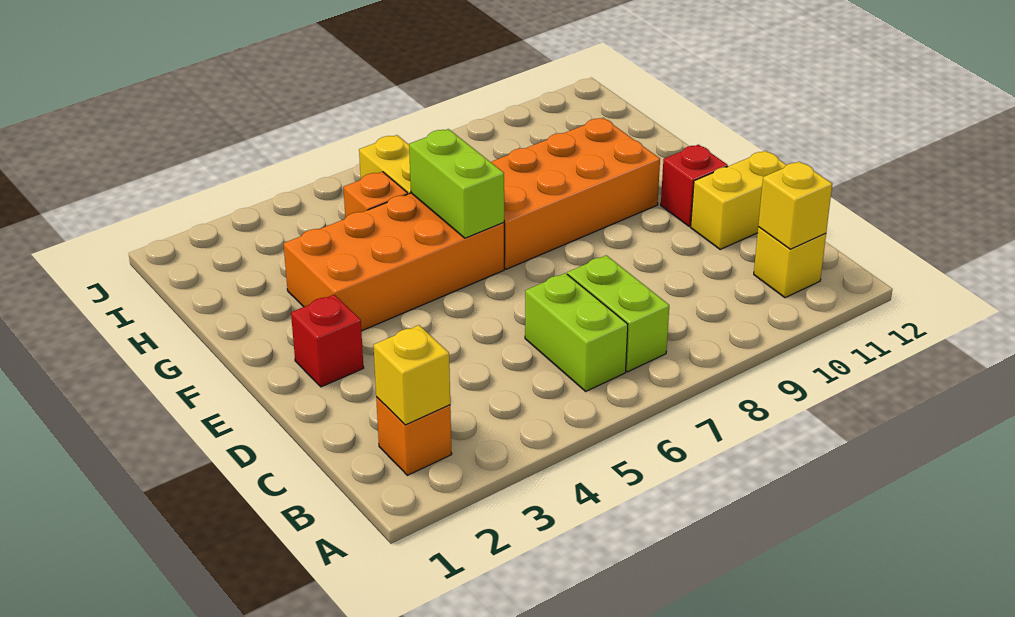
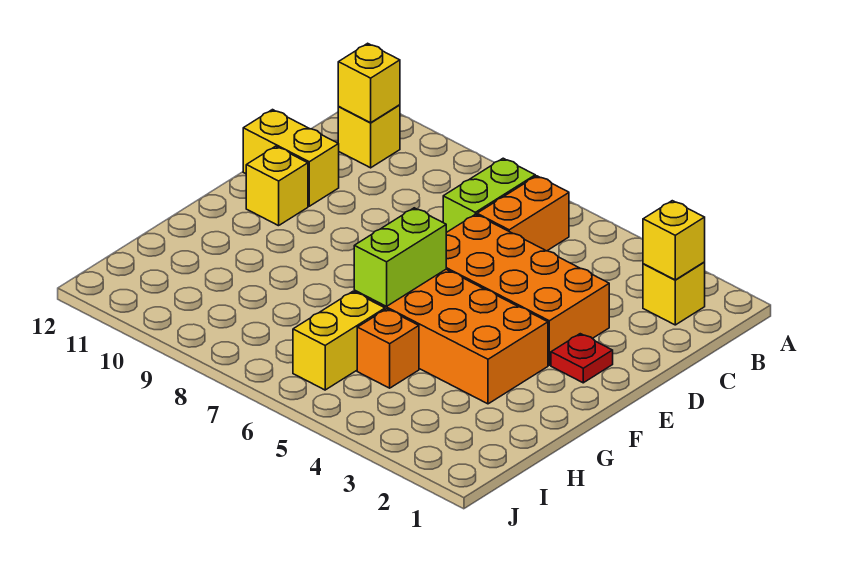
orange 1x1 brick [376,397,452,475] -> yellow 1x1 brick [643,262,705,325]
lime 1x2 brick [525,273,628,391] -> orange 1x2 brick [477,176,569,251]
red 1x1 brick [291,295,364,387] -> red 1x1 plate [551,334,613,383]
red 1x1 brick [661,145,728,226] -> yellow 1x1 brick [246,146,308,226]
orange 2x4 brick [491,118,660,269] -> orange 2x4 brick moved to [446,214,609,365]

